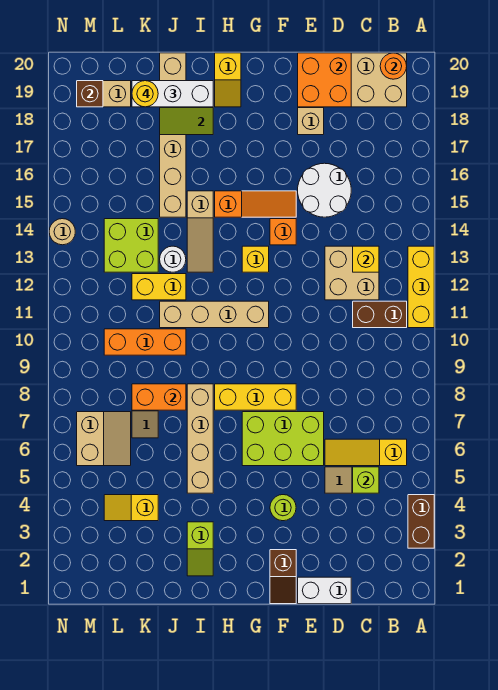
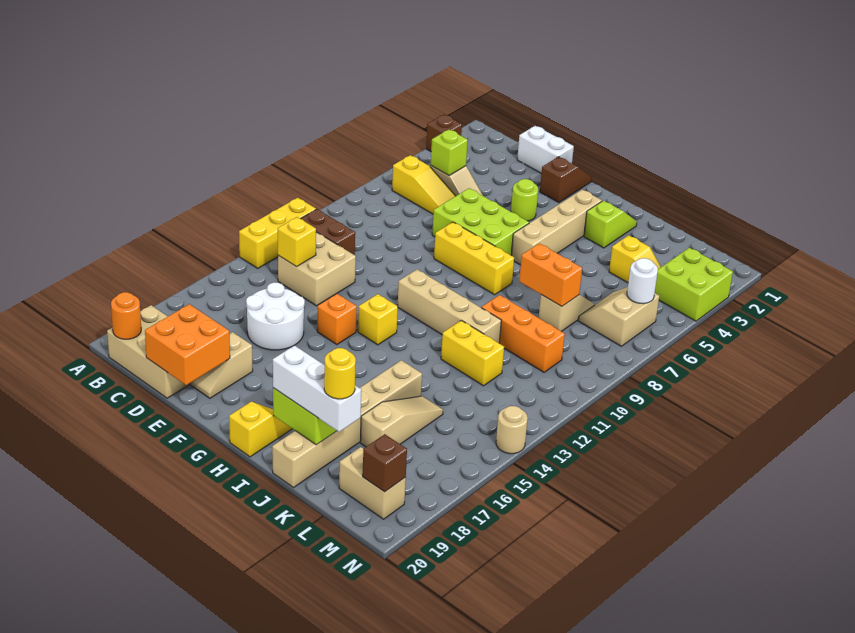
brown 1x2 brick [408,495,434,548] -> brown 1x1 brick [426,115,462,152]
orange 1x3 slope [215,191,296,217] -> none
tan 1x4 brick [187,384,213,493] -> tan 1x4 brick moved to [511,190,602,265]
tan 1x3 slope [187,191,213,272] -> tan 1x3 slope moved to [360,396,443,447]
white 1x1 round brick [160,246,186,272] -> white 1x1 round brick moved to [627,258,658,304]
lime 2x2 brick [104,219,158,272] -> lime 2x2 brick moved to [655,248,733,321]

